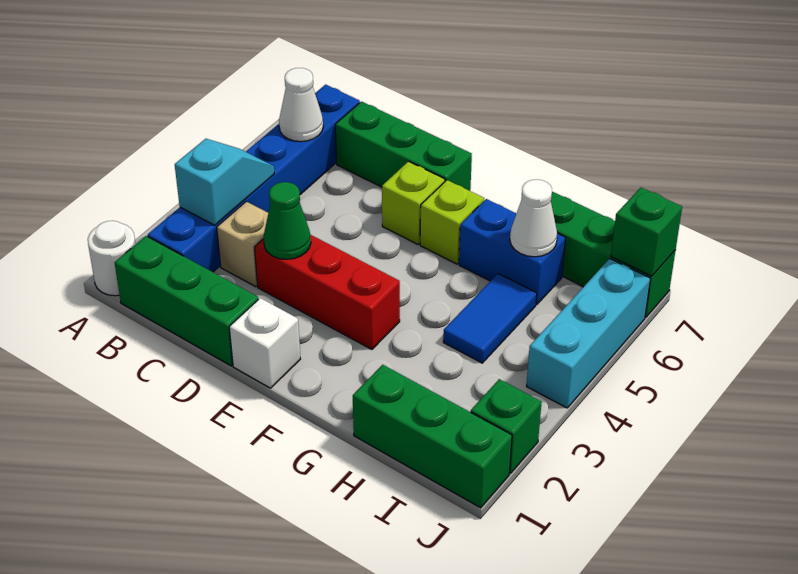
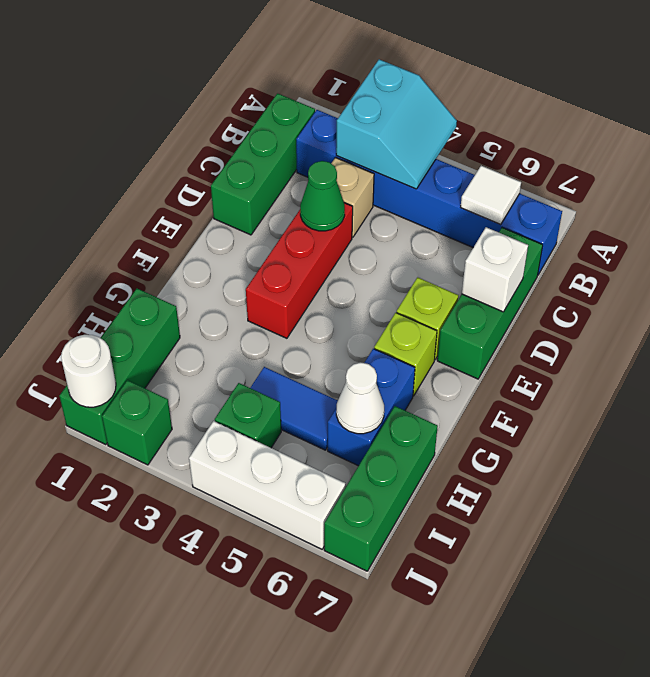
white 1x1 round brick [88,221,136,296] -> white 1x1 round brick moved to [61,335,116,407]
cyan 1x2 slope [175,139,274,225] -> cyan 2x2 slope [336,59,457,189]
white 1x1 cone [279,68,323,142] -> white 1x1 tile [461,166,521,225]
white 1x1 brick [229,298,300,388] -> white 1x1 brick moved to [462,227,528,312]
cyan 1x3 brick [527,259,650,408] -> white 1x3 brick [189,421,345,549]
green 1x1 brick [611,188,682,276] -> green 1x1 brick moved to [215,383,281,448]

